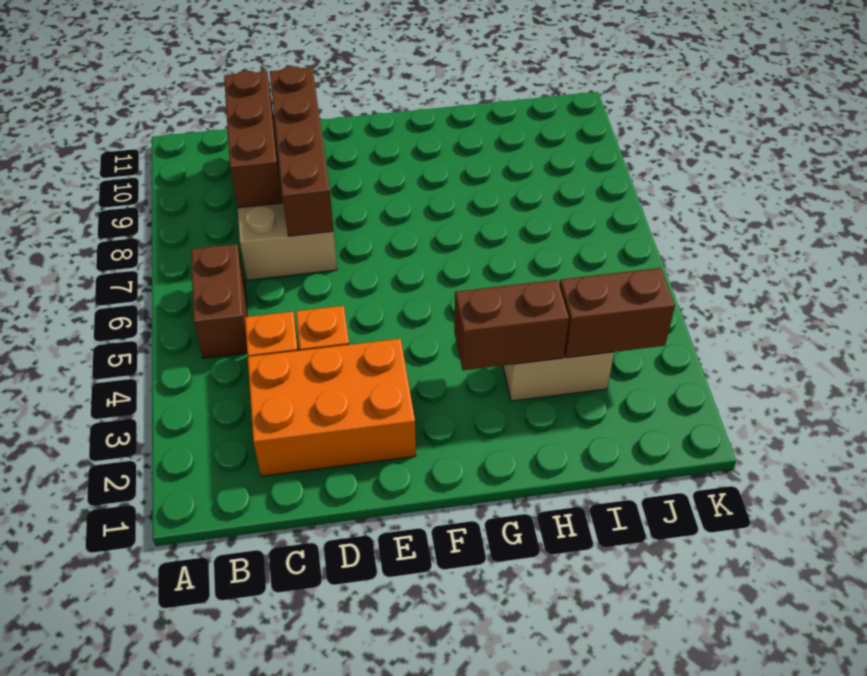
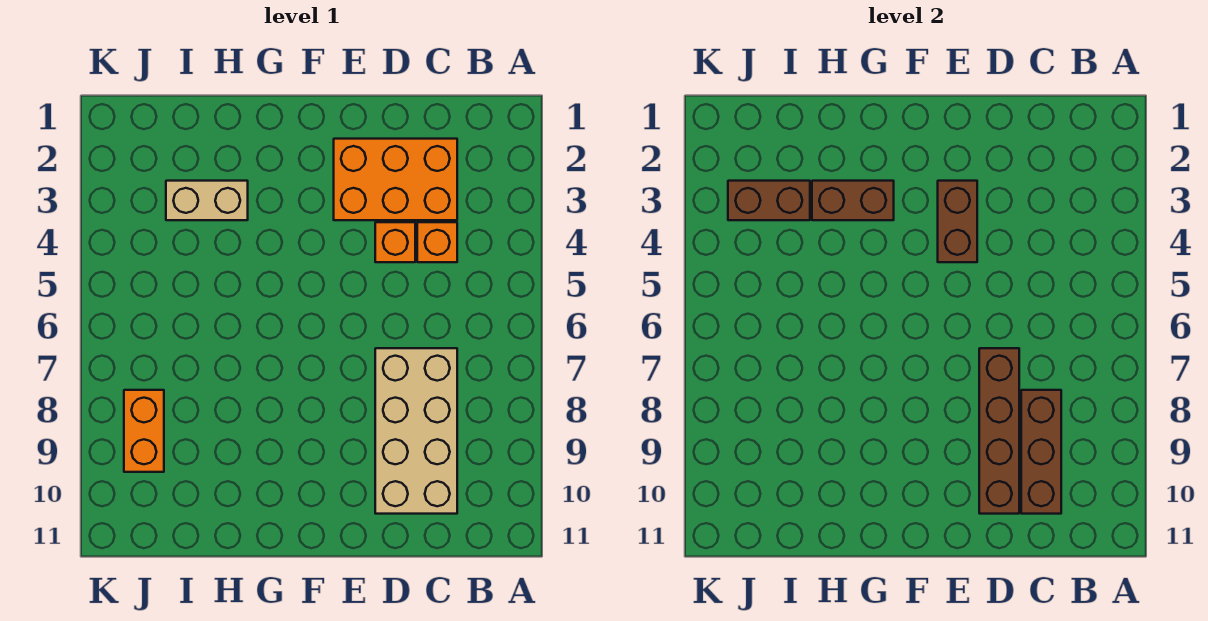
brown 1x2 brick [191,244,247,358] -> brown 1x2 brick moved to [938,181,977,262]
none -> orange 1x2 brick [124,390,164,472]

